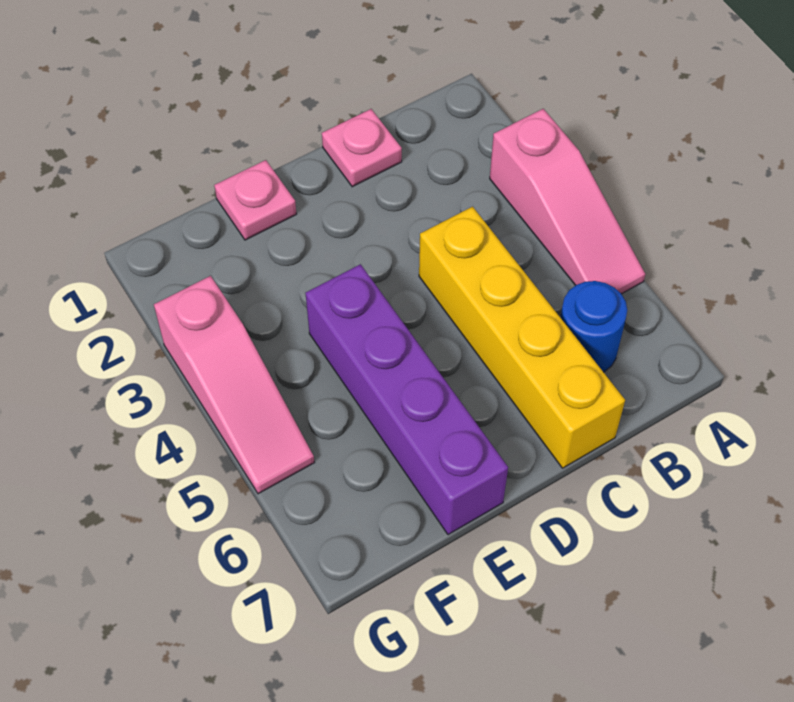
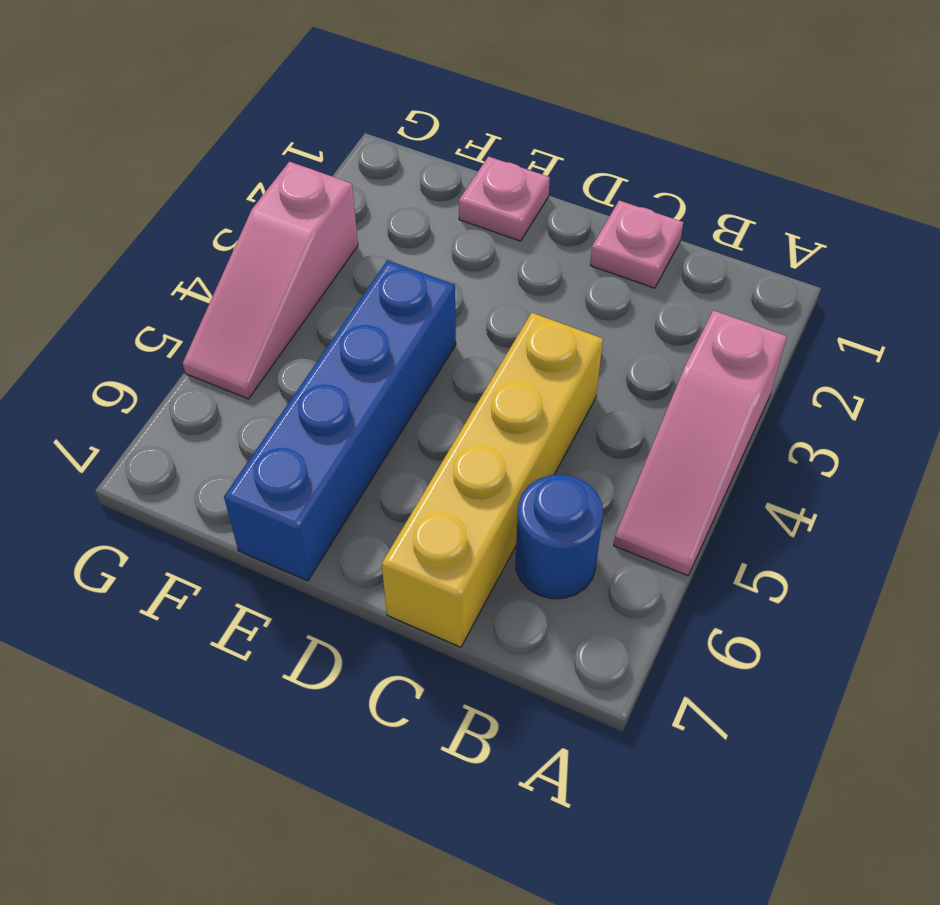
purple 1x4 brick [306,264,508,535] -> blue 1x4 brick [224,260,456,581]

